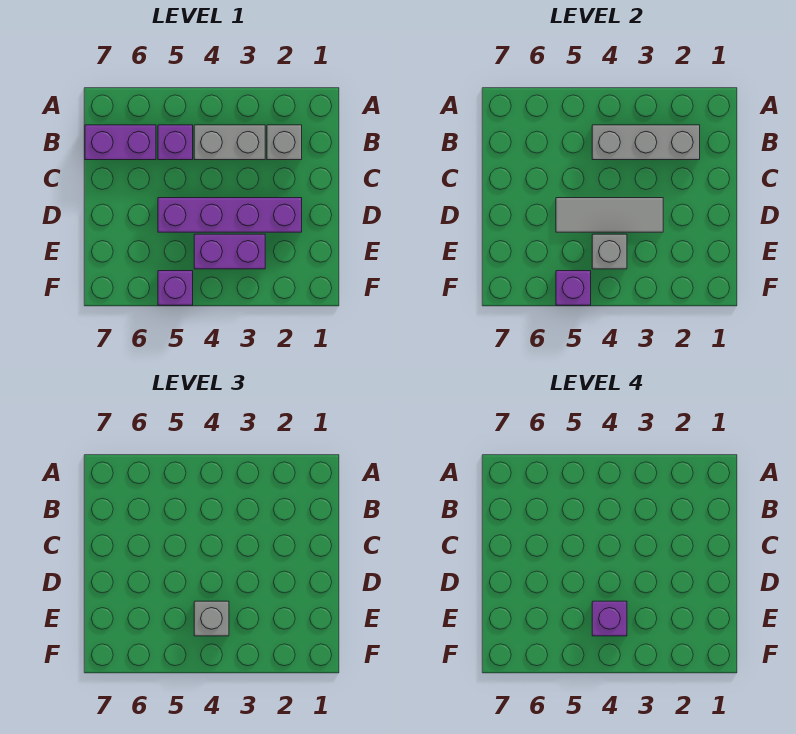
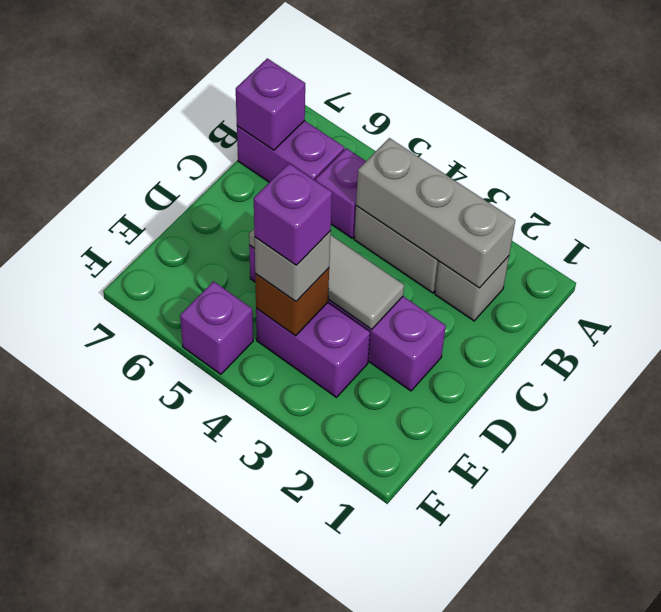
grey 1x1 brick [592,234,627,269] -> brown 1x1 brick [255,268,329,336]
purple 1x1 brick [556,271,591,305] -> purple 1x1 brick moved to [236,58,305,150]

